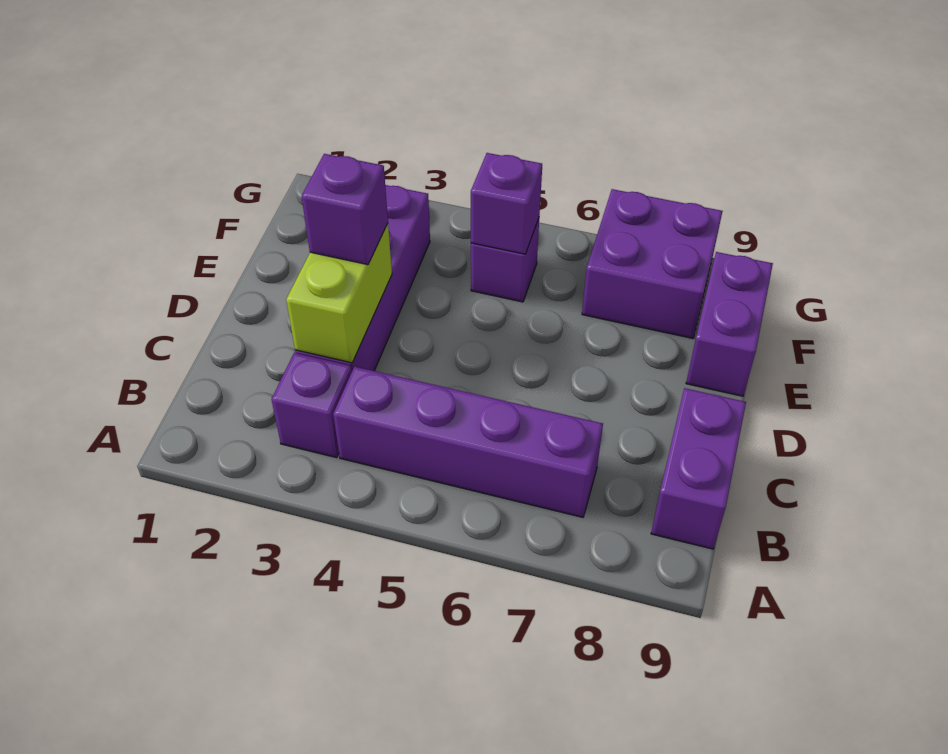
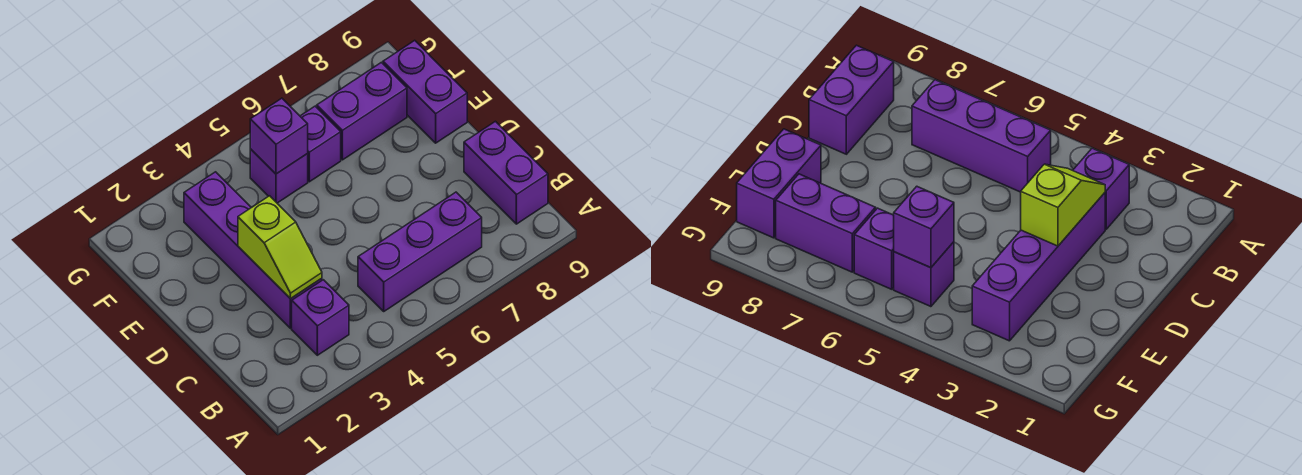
purple 1x4 brick [333,367,603,517] -> purple 1x3 brick [358,192,482,311]
lime 1x2 brick [286,224,392,363] -> lime 1x2 slope [238,196,322,299]
purple 1x1 brick [302,154,388,265] -> purple 1x1 brick moved to [300,106,341,182]
purple 2x2 brick [582,189,722,338] -> purple 1x2 brick [317,62,407,160]

